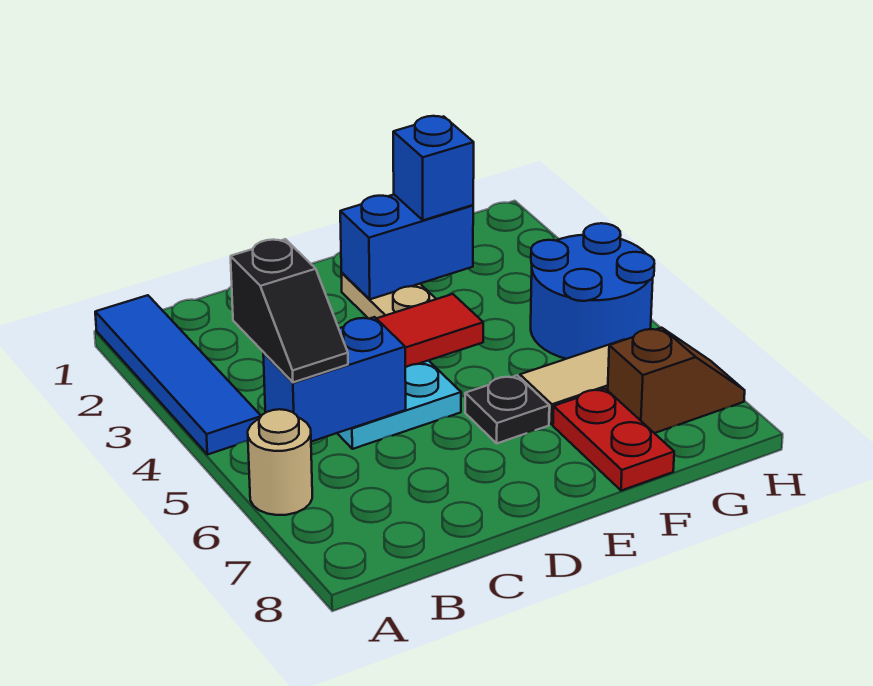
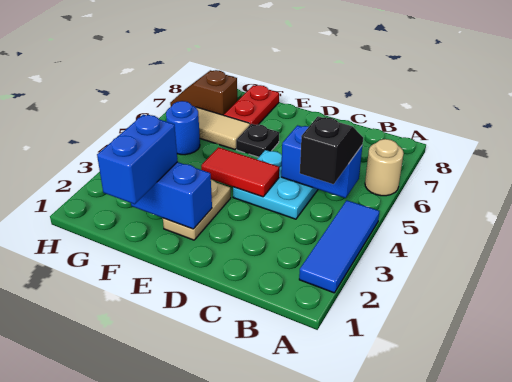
blue 1x4 tile [95,295,261,455] -> blue 1x3 tile [299,200,379,293]
blue 1x1 brick [393,116,474,220] -> blue 1x2 brick [97,114,178,204]
blue 2x2 round brick [531,223,654,359] -> blue 1x1 round brick [166,101,200,155]

